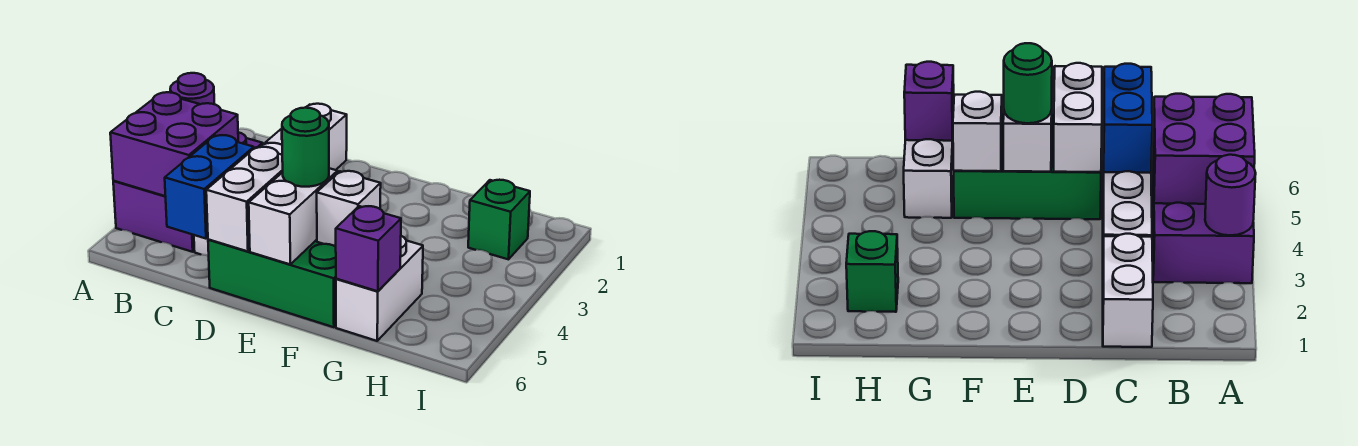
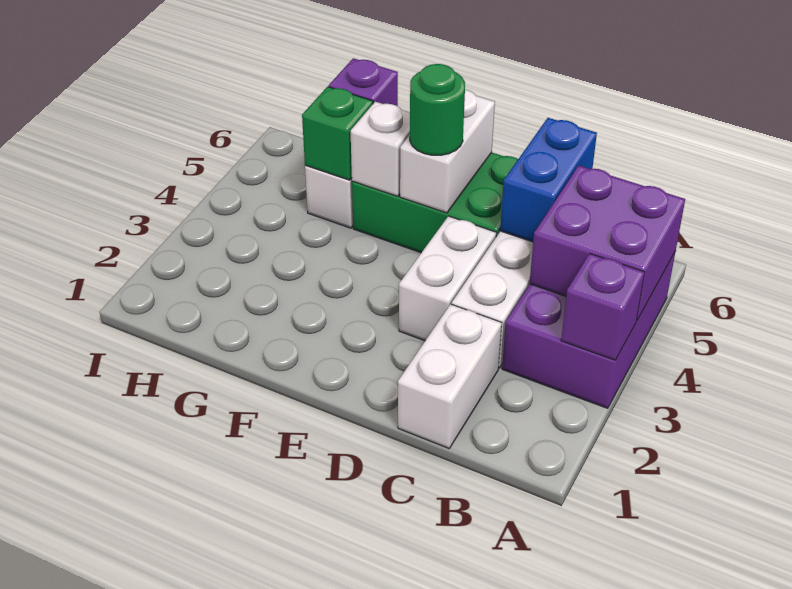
purple 1x1 round brick [170,73,214,104] -> purple 1x1 brick [561,253,644,360]
white 1x2 brick [206,147,283,251] -> white 1x2 brick moved to [399,216,496,341]
green 1x1 brick [468,180,530,259] -> green 1x1 brick moved to [302,87,373,180]

